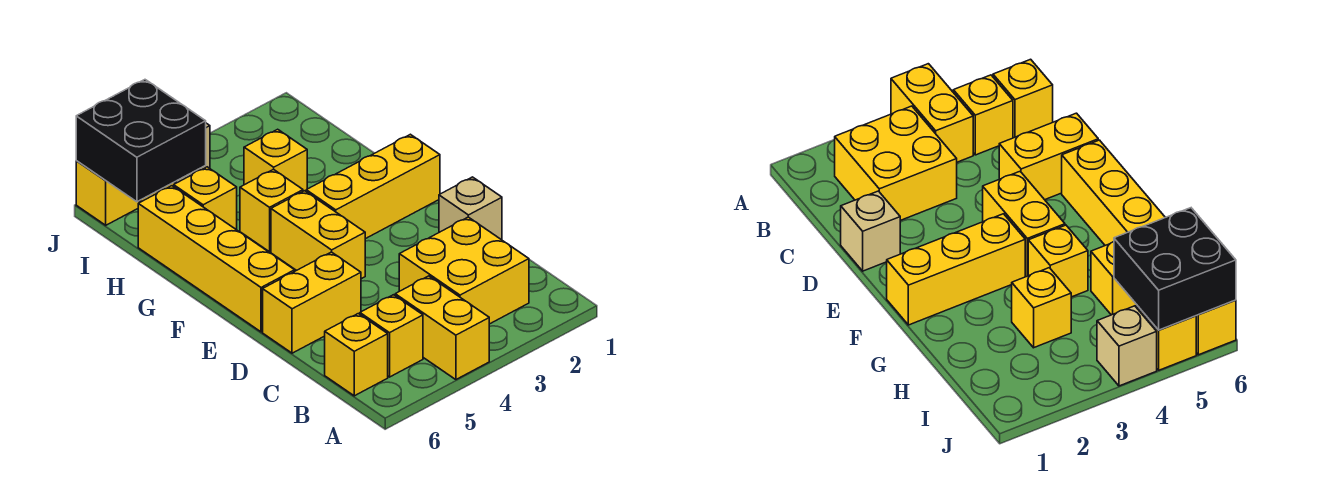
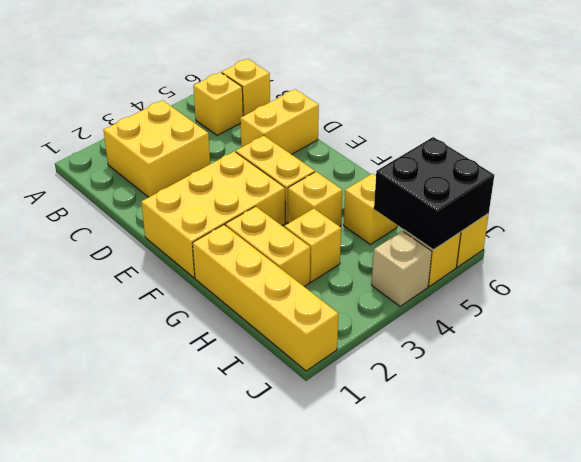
yellow 1x2 brick [395,276,489,380] -> yellow 1x2 brick moved to [225,206,310,287]
tan 1x1 brick [439,177,502,240] -> none
yellow 1x4 brick [138,186,295,332] -> yellow 1x4 brick moved to [193,225,338,371]
yellow 1x3 brick [306,134,440,239] -> yellow 2x3 brick [141,151,285,278]

